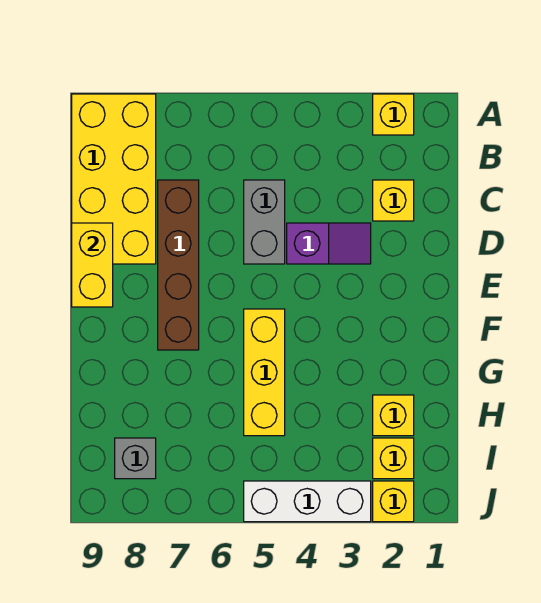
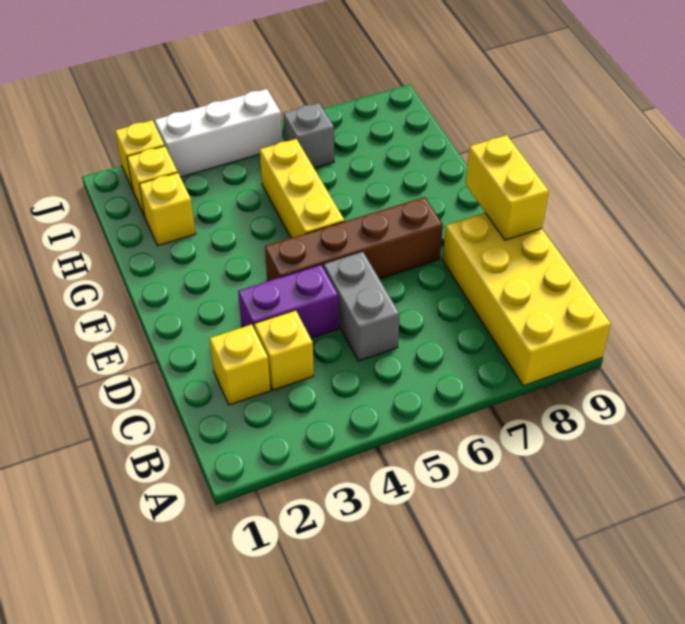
yellow 1x1 brick [373,94,414,135] -> yellow 1x1 brick moved to [254,310,314,390]
brown 1x4 brick [158,180,199,350] -> brown 1x4 brick turned to [265,197,443,281]
purple 1x2 slope [287,223,371,264] -> purple 1x2 brick [238,265,338,338]
grey 1x1 brick [115,438,156,479] -> grey 1x1 brick moved to [283,103,334,168]

